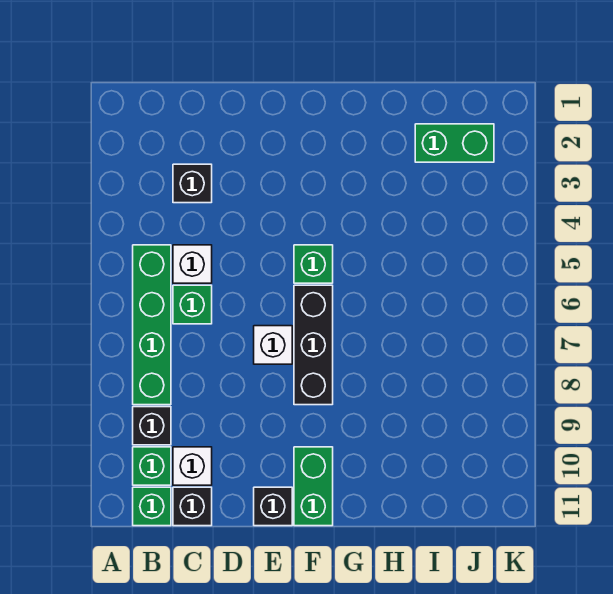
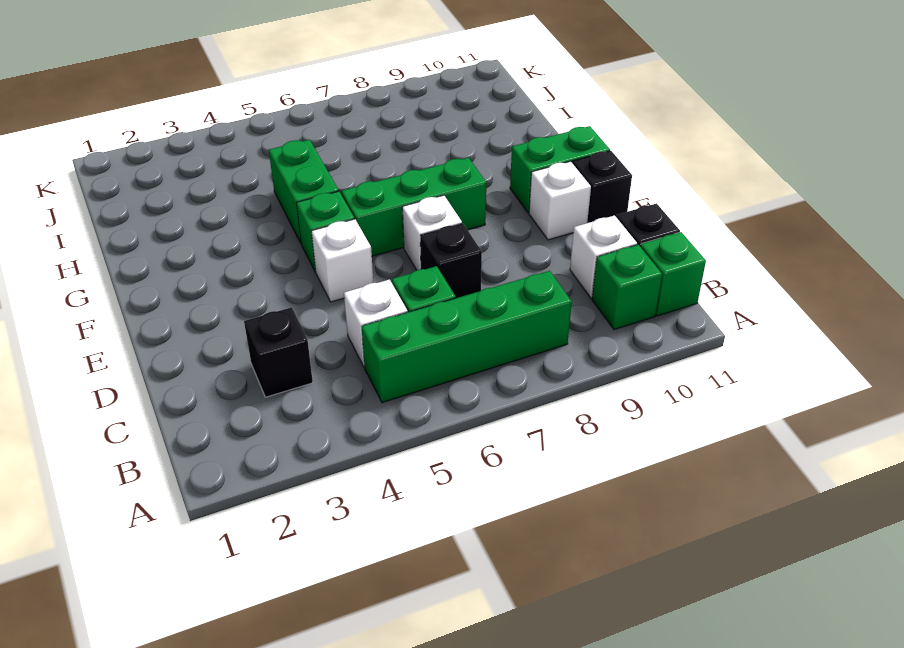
black 1x1 brick [133,407,171,445] -> black 1x1 brick moved to [420,223,482,298]
none -> white 1x1 brick [311,219,373,302]
none -> white 1x1 brick [529,161,591,240]
black 1x3 brick [294,285,333,405] -> green 1x3 brick [341,158,486,256]
green 1x2 brick [415,124,494,162] -> green 1x2 brick moved to [269,140,339,243]

